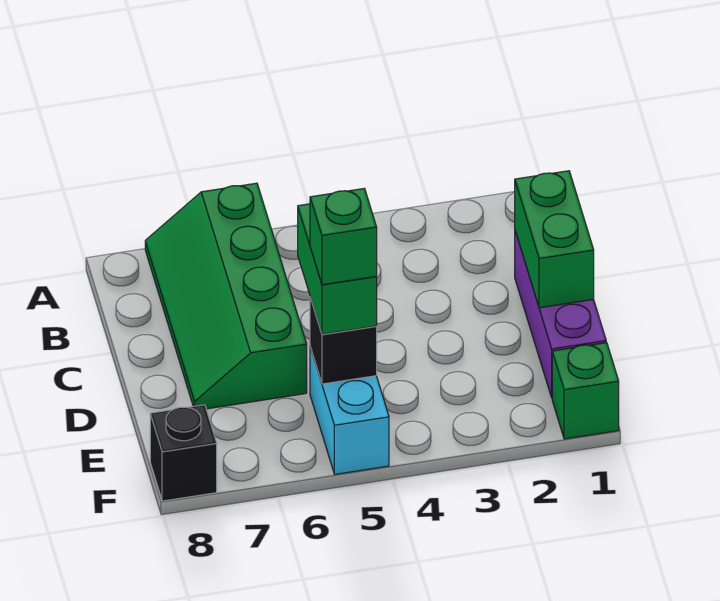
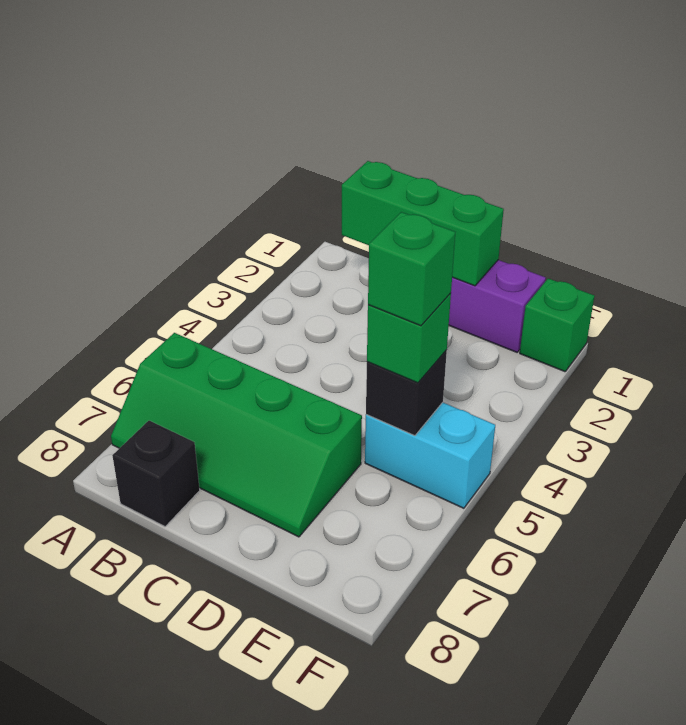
green 1x2 brick [515,171,594,308] -> green 1x3 brick [342,161,504,286]
green 1x2 brick [298,204,377,334] -> green 1x1 brick [367,293,451,383]
black 1x1 brick [150,405,217,501] -> black 1x1 brick moved to [112,421,200,526]

